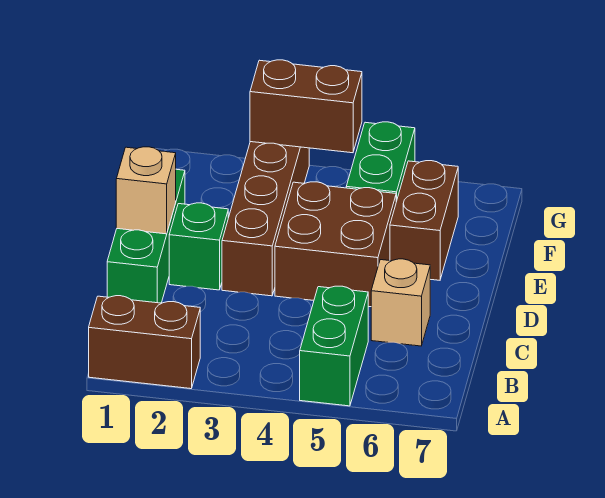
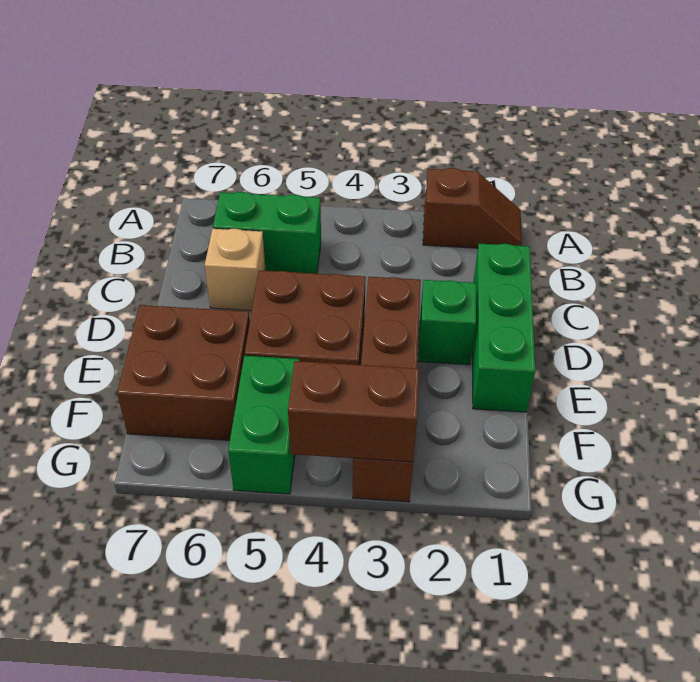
brown 1x2 brick [89,296,200,389] -> brown 1x2 slope [423,168,522,248]
green 1x2 brick [300,286,368,406] -> green 1x2 brick turned to [213,192,321,274]
tan 1x1 brick [116,147,176,234] -> none
brown 1x2 brick [390,161,458,280] -> brown 2x2 brick [117,305,250,440]

